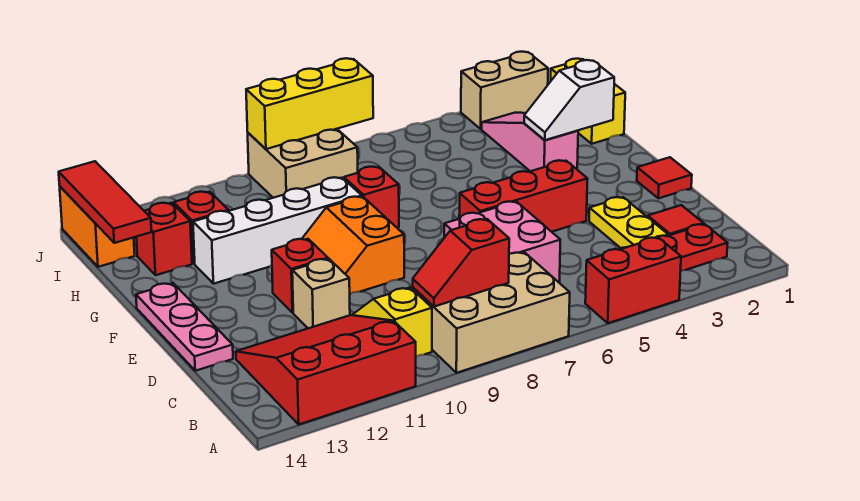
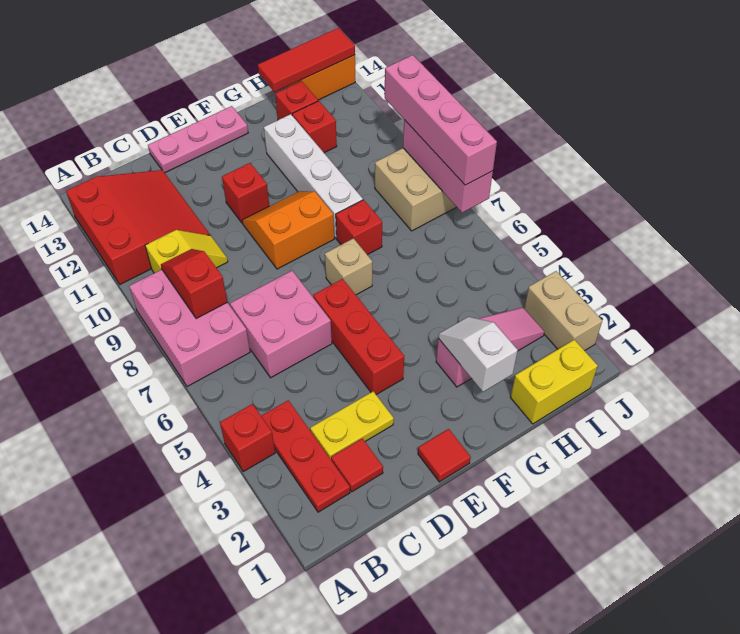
red 1x2 brick [585,237,681,323] -> red 1x1 brick [220,404,275,472]
tan 2x3 brick [413,252,570,373] -> pink 2x3 brick [129,269,250,387]
tan 1x1 brick [292,259,350,328] -> tan 1x1 brick moved to [325,238,372,295]
yellow 1x3 brick [246,58,373,149] -> pink 1x3 brick [403,120,493,213]
none -> pink 1x4 brick [385,55,497,185]

